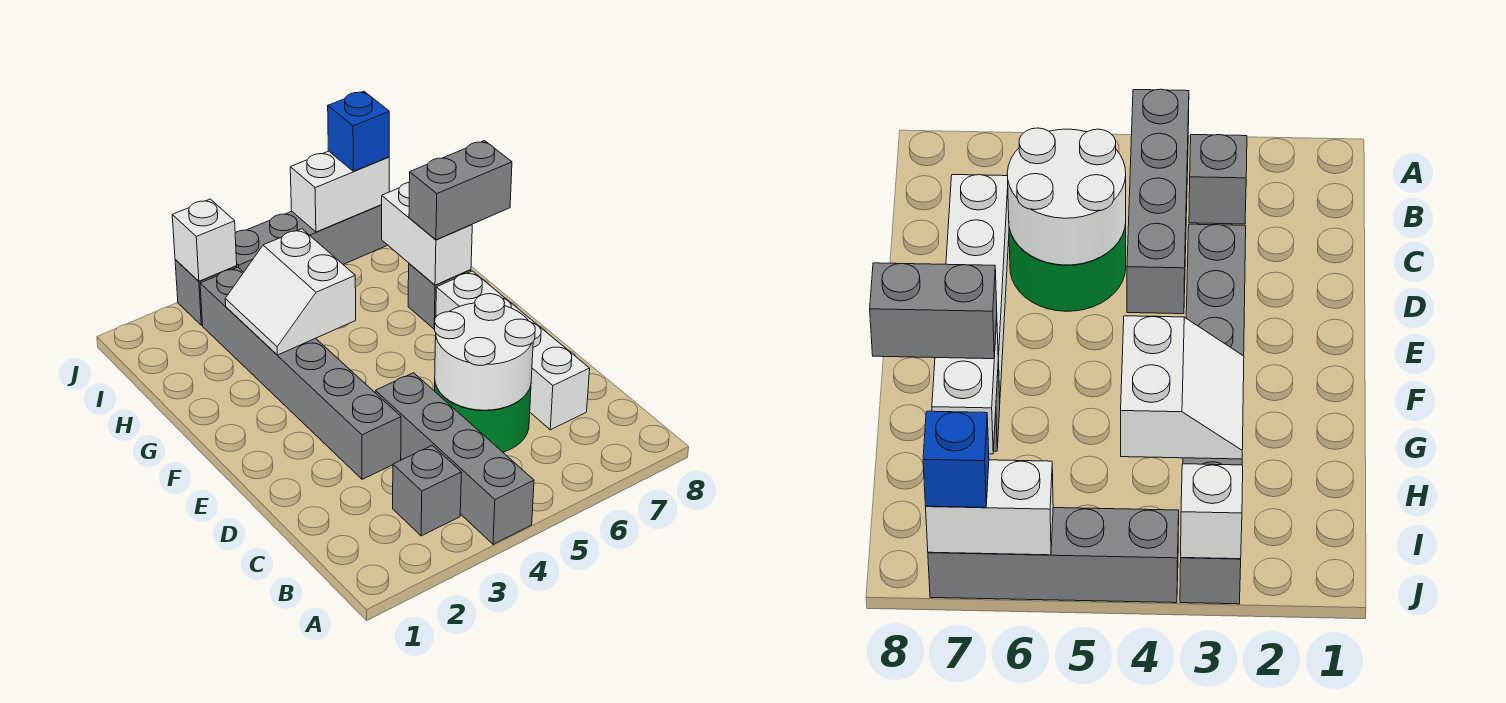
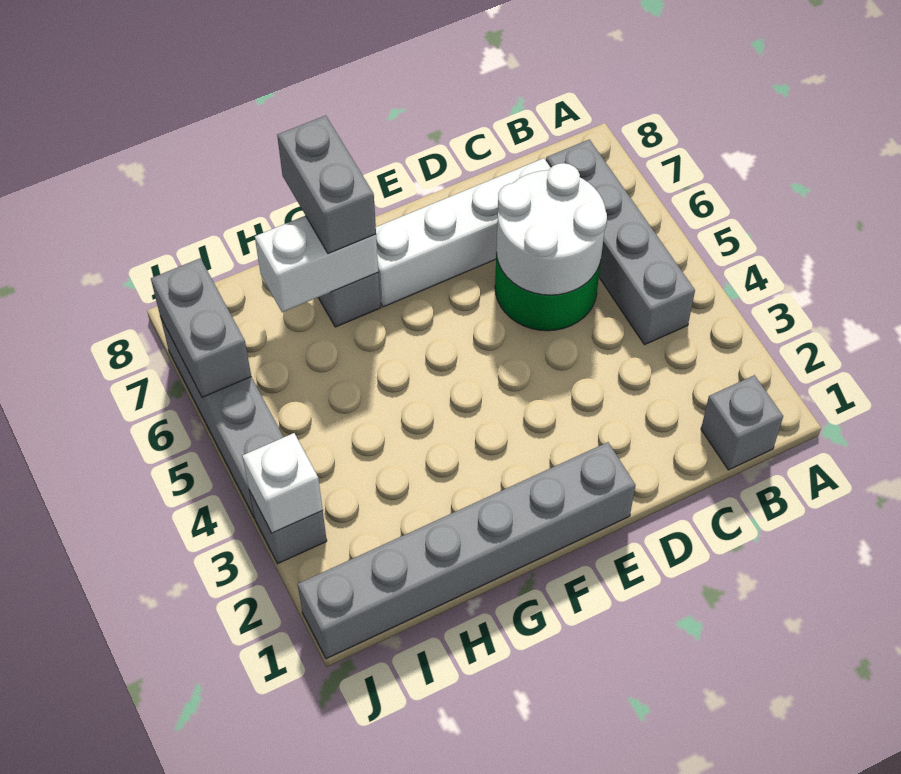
grey 1x4 brick [375,373,534,544] -> grey 1x4 brick turned to [546,139,695,345]
grey 1x1 brick [393,445,462,536] -> grey 1x1 brick moved to [701,375,783,470]
grey 1x6 brick [200,267,401,479] -> grey 1x6 brick moved to [298,442,636,659]
white 2x2 slope [225,229,356,355] -> none
white 1x2 brick [290,151,389,232] -> grey 1x2 brick [151,258,251,397]
blue 1x1 brick [328,91,389,171] -> none

